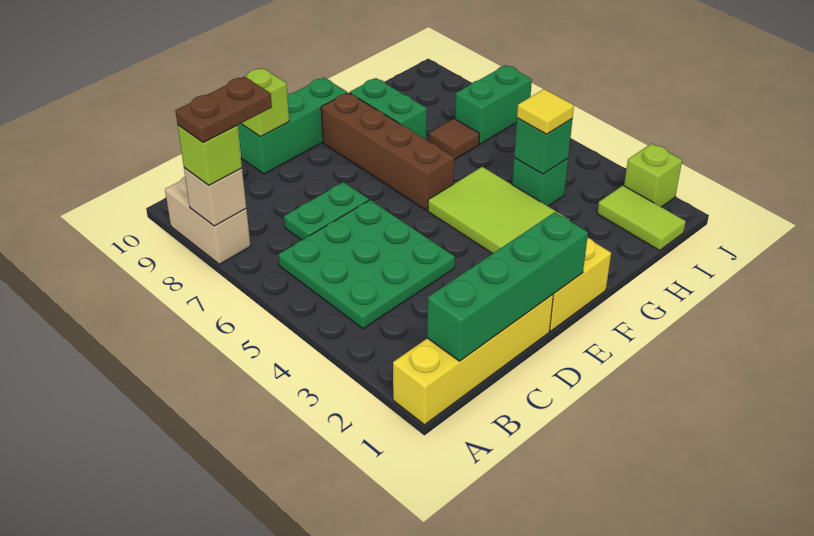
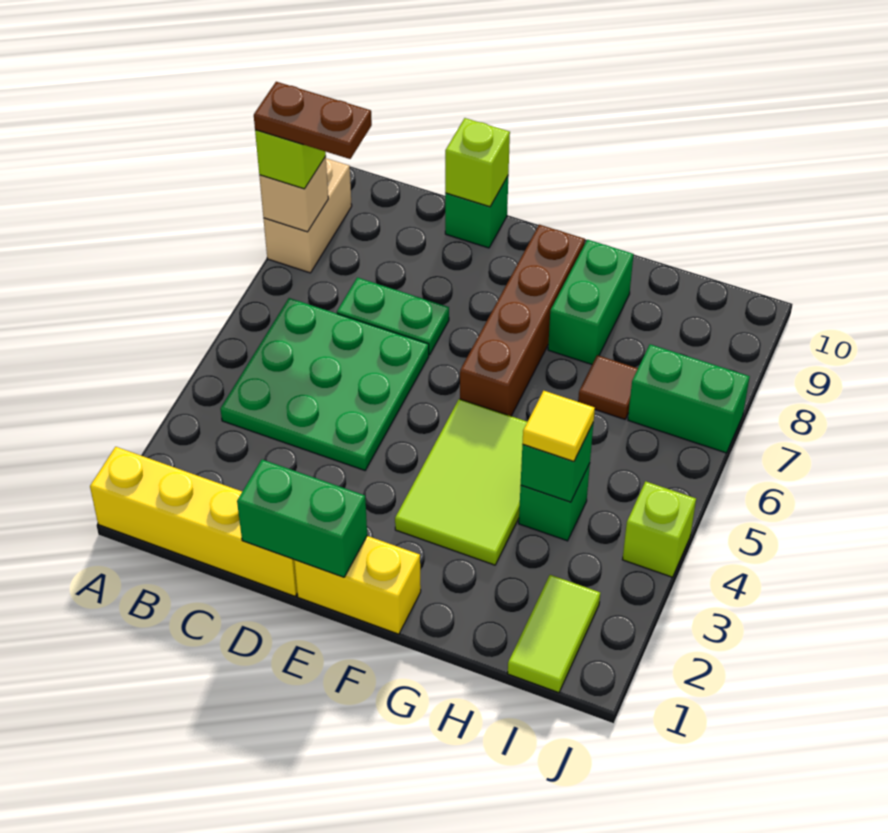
green 1x4 brick [427,212,588,361] -> green 1x2 brick [237,460,367,577]
green 1x3 brick [238,78,347,174] -> green 1x1 brick [445,176,508,248]
lime 1x1 brick [624,143,682,207] -> lime 1x1 brick moved to [622,481,696,577]

